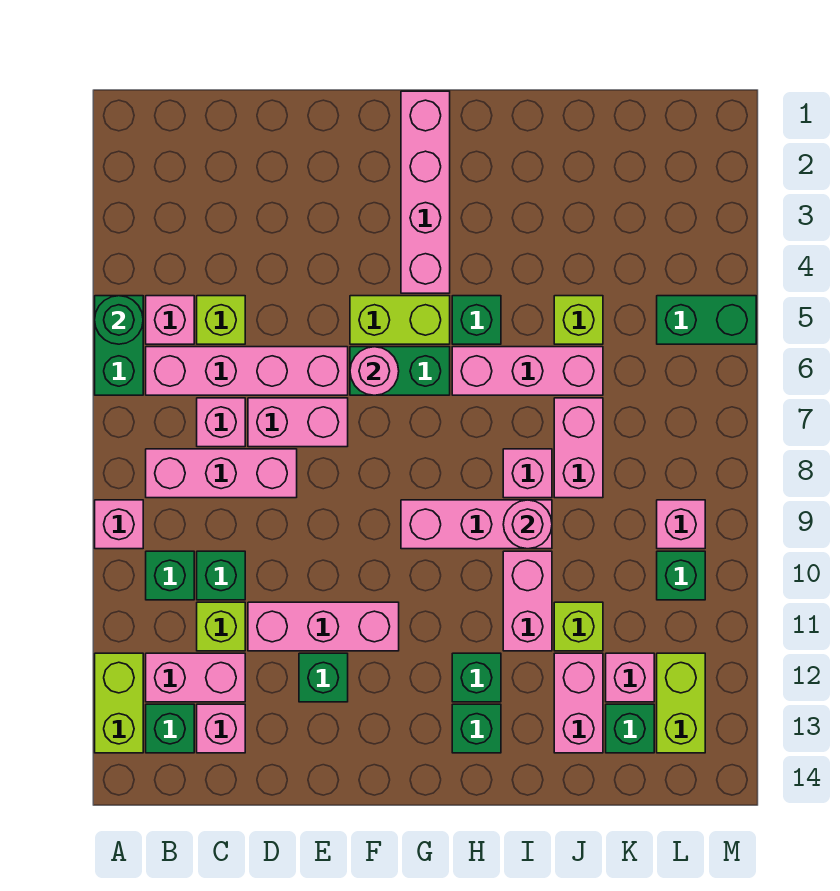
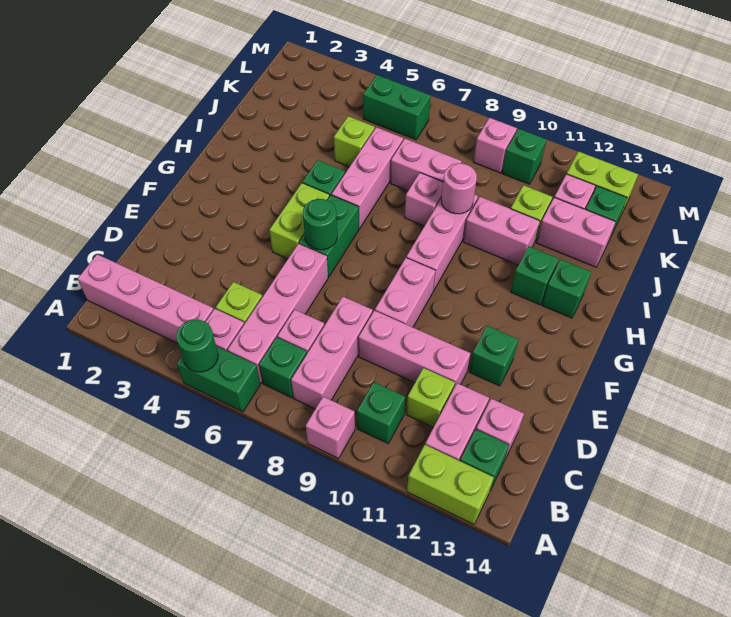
green 1x1 brick [197,551,245,600] -> green 1x1 brick moved to [259,337,307,398]
pink 1x2 brick [248,398,348,447] -> pink 1x2 brick moved to [375,258,435,327]
pink 1x3 brick [248,602,399,651] -> pink 1x3 brick turned to [359,310,470,385]
pink 1x1 round brick [350,347,399,395] -> green 1x1 round brick [303,199,337,250]
pink 1x4 brick [401,91,450,293] -> pink 1x4 brick moved to [78,254,214,343]
green 1x2 brick [657,296,756,344] -> green 1x2 brick turned to [363,75,431,140]

